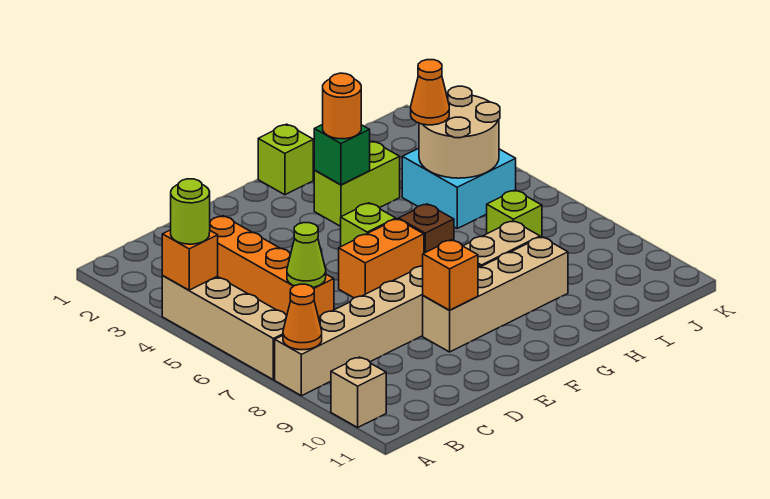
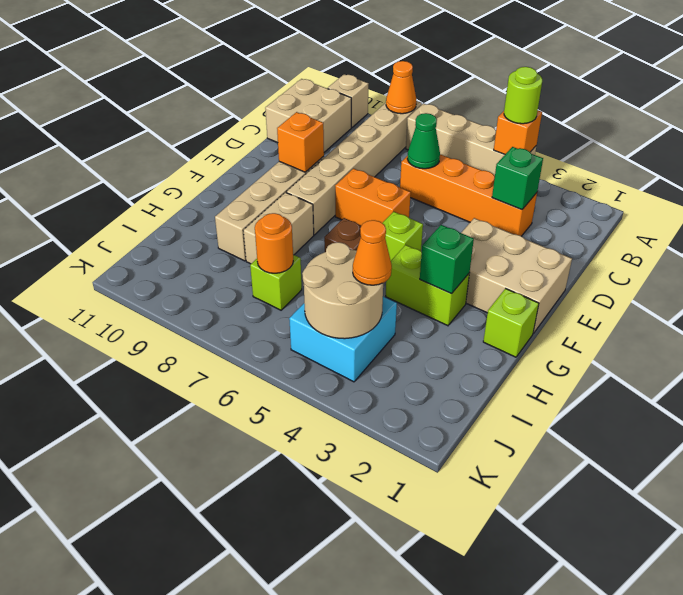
none -> tan 2x2 brick [265,79,351,152]
none -> green 1x1 brick [492,147,543,210]
lime 1x1 cone [287,223,326,287] -> green 1x1 cone [407,113,440,169]
none -> tan 2x3 brick [461,218,572,334]
orange 1x2 brick [339,219,424,298] -> orange 1x2 brick turned to [335,169,411,226]
lime 1x2 brick [314,141,400,226] -> lime 1x2 brick turned to [386,245,469,326]
orange 1x1 round brick [323,73,361,139] -> orange 1x1 round brick moved to [255,213,293,273]

